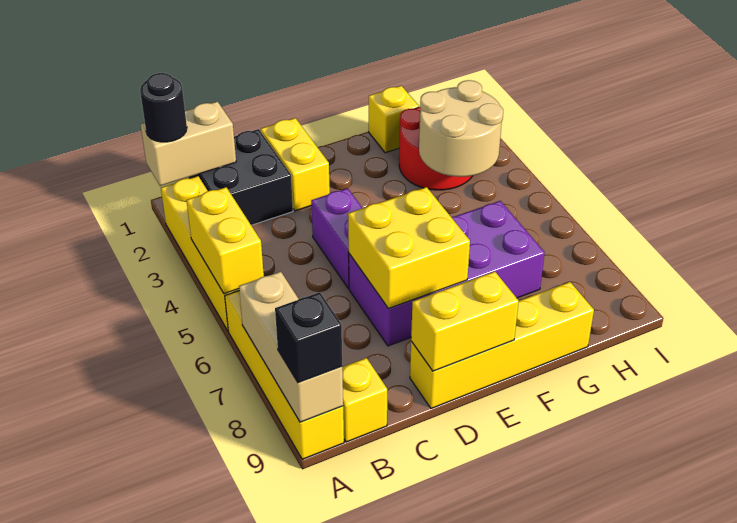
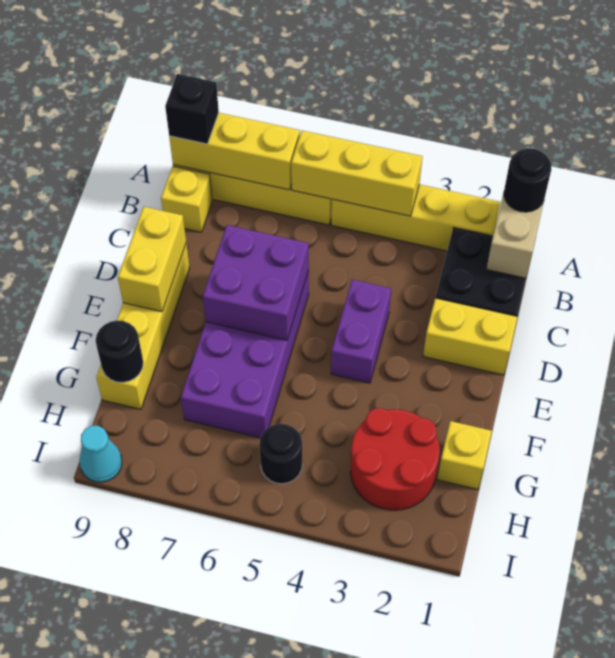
yellow 1x2 brick [186,187,264,294] -> yellow 1x3 brick [291,131,423,216]
tan 1x3 brick [239,272,343,422] -> yellow 1x3 brick [169,113,300,190]
purple 1x2 brick [311,188,362,289] -> purple 1x2 brick turned to [331,280,391,383]
yellow 2x2 brick [348,187,470,309] -> purple 2x2 brick [203,225,309,340]
tan 2x2 round brick [419,80,503,177] -> none
none -> black 1x1 round brick [96,321,143,382]
none -> black 1x1 round brick [259,424,302,484]
none -> cyan 1x1 cone [79,426,122,482]

